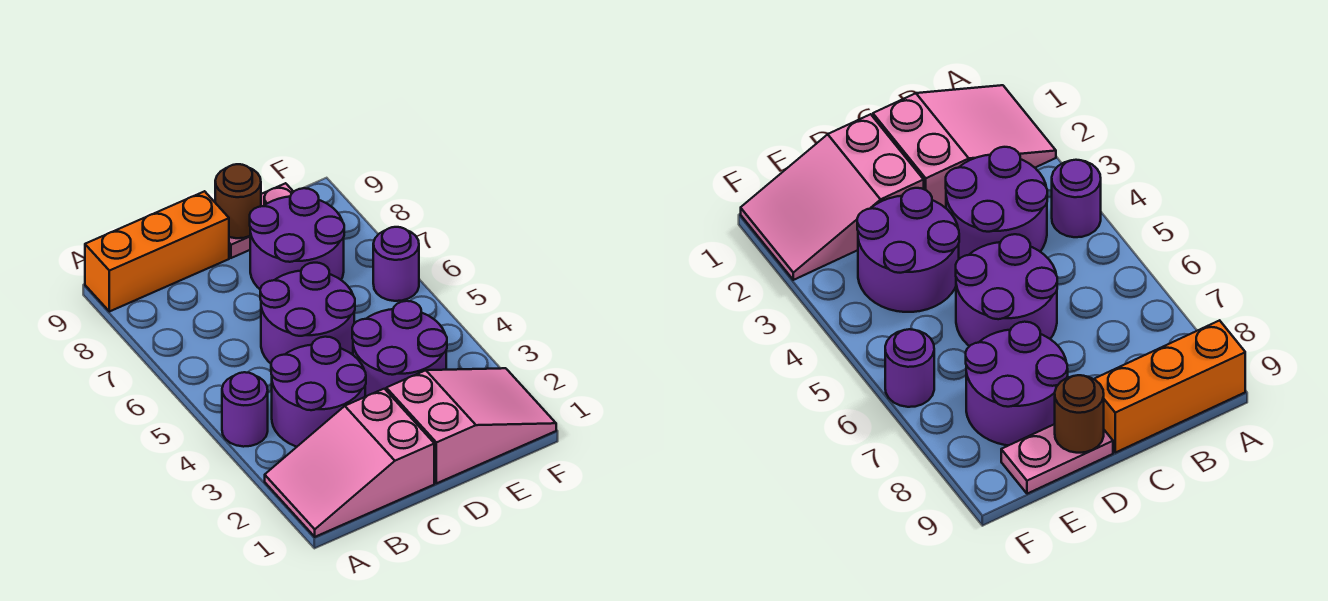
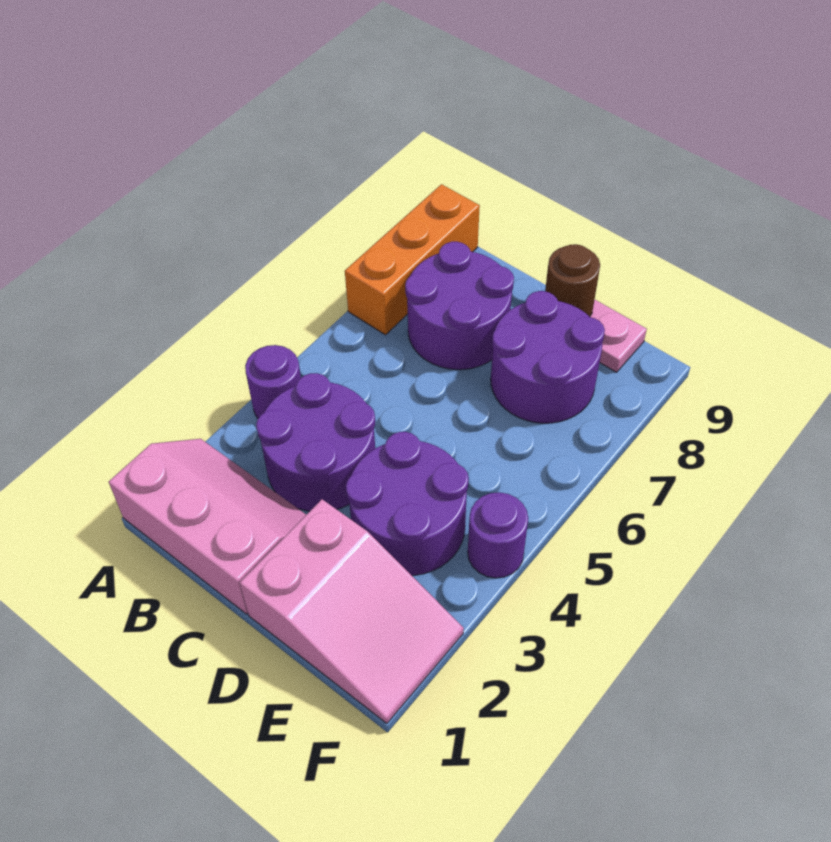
pink 2x3 slope [265,389,434,537] -> pink 2x3 slope turned to [109,439,306,614]
orange 1x3 brick [85,191,229,312] -> orange 1x3 brick turned to [345,184,480,335]
purple 2x2 round brick [260,263,355,363] -> purple 2x2 round brick moved to [405,242,514,370]
purple 1x1 round brick [373,227,419,301] -> purple 1x1 round brick moved to [468,492,528,578]

